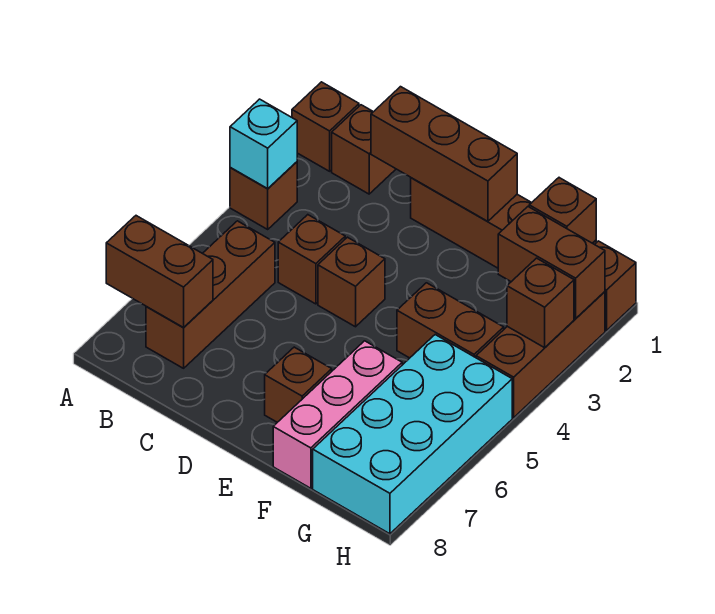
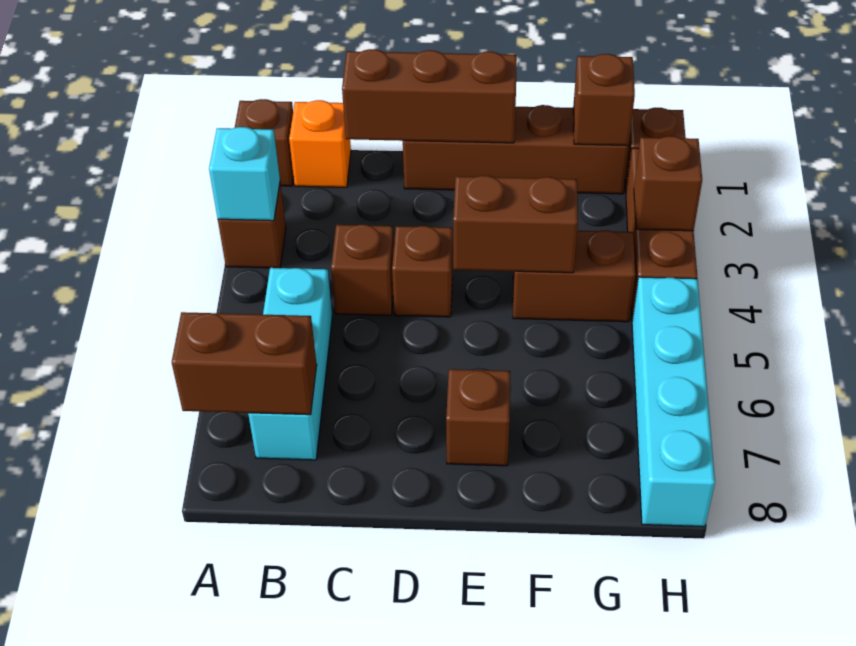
brown 1x1 brick [332,105,396,194] -> orange 1x1 brick [289,100,351,187]
brown 1x3 brick [146,221,275,368] -> cyan 1x3 brick [248,268,332,460]
pink 1x3 brick [273,341,402,488] -> none
brown 1x2 brick [498,207,605,319] -> brown 1x2 brick moved to [453,176,578,273]
cyan 2x4 brick [313,335,512,534] -> cyan 1x4 brick [632,277,715,527]

